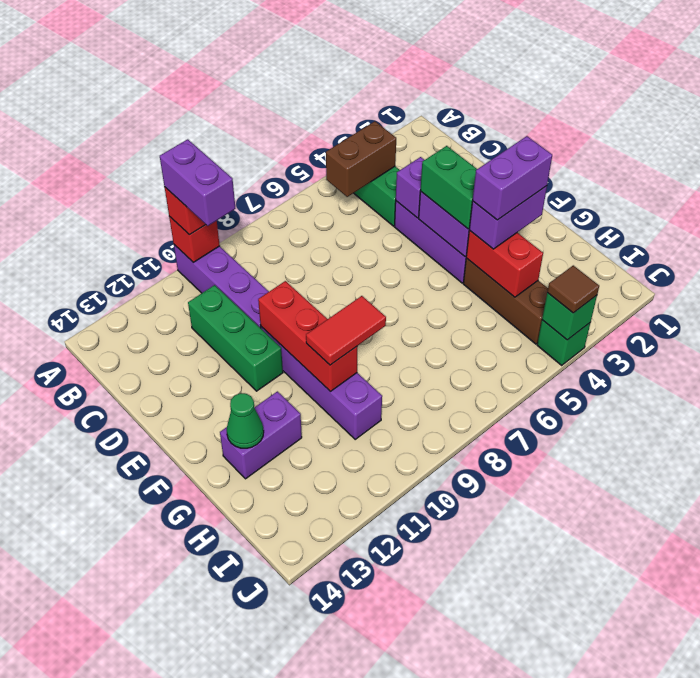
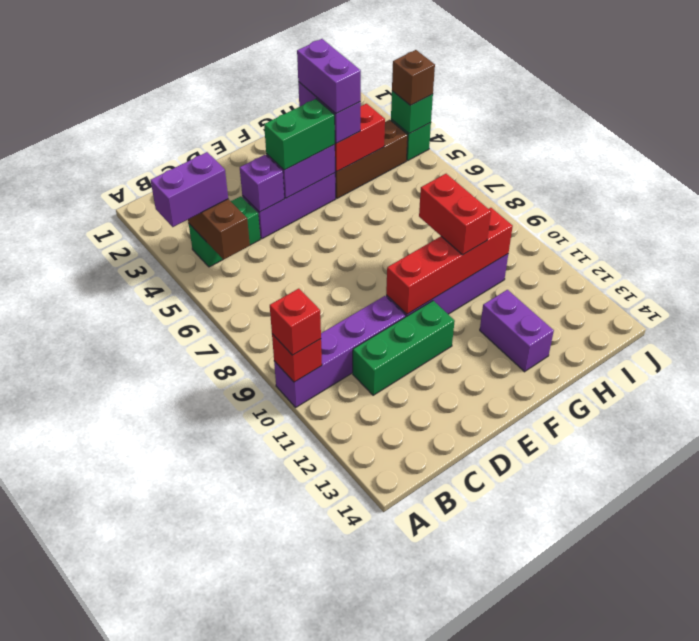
purple 1x2 brick [160,139,236,226] -> purple 1x2 brick moved to [151,152,228,227]
red 1x3 brick [258,281,358,392] -> red 1x4 brick [386,208,513,314]
red 1x2 tile [306,296,386,365] -> red 1x2 brick [419,174,491,255]
green 1x1 cone [227,393,264,448] -> none
brown 1x1 tile [547,265,599,313] -> brown 1x1 brick [392,50,435,105]

